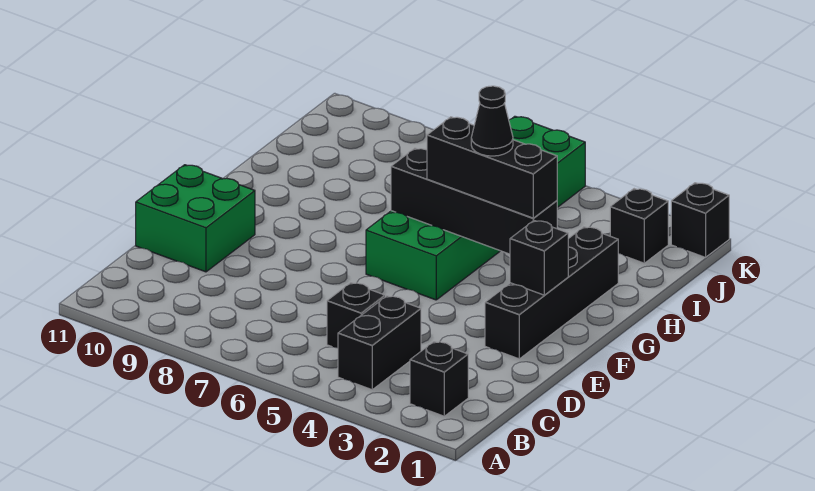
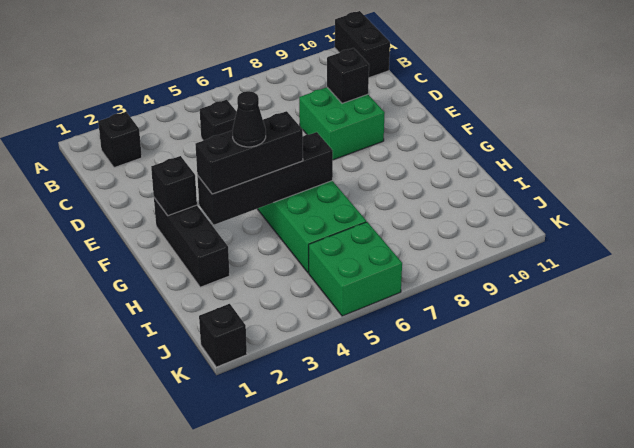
black 1x2 brick [338,296,421,390] -> black 1x2 brick moved to [335,11,390,78]
green 2x2 brick [136,165,255,272] -> green 2x2 brick moved to [299,87,385,160]
black 1x4 brick [485,227,618,359] -> black 1x3 brick [154,198,230,287]
black 1x1 brick [610,189,668,263] -> black 1x1 brick moved to [327,48,369,103]

